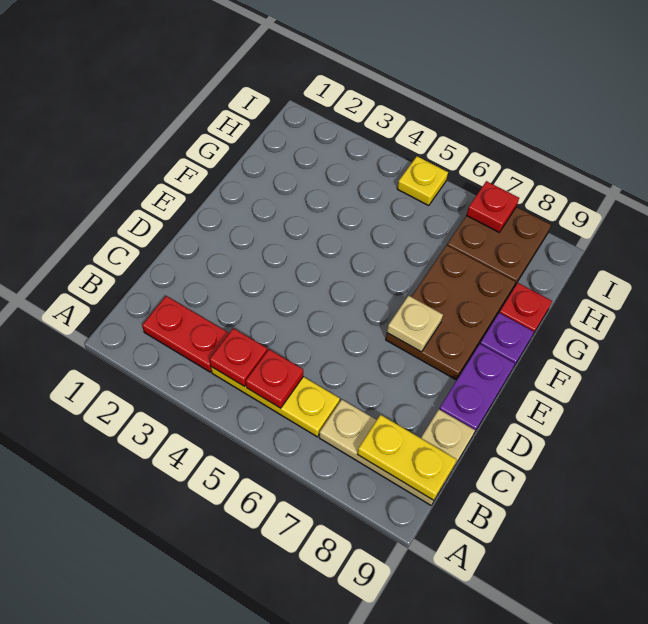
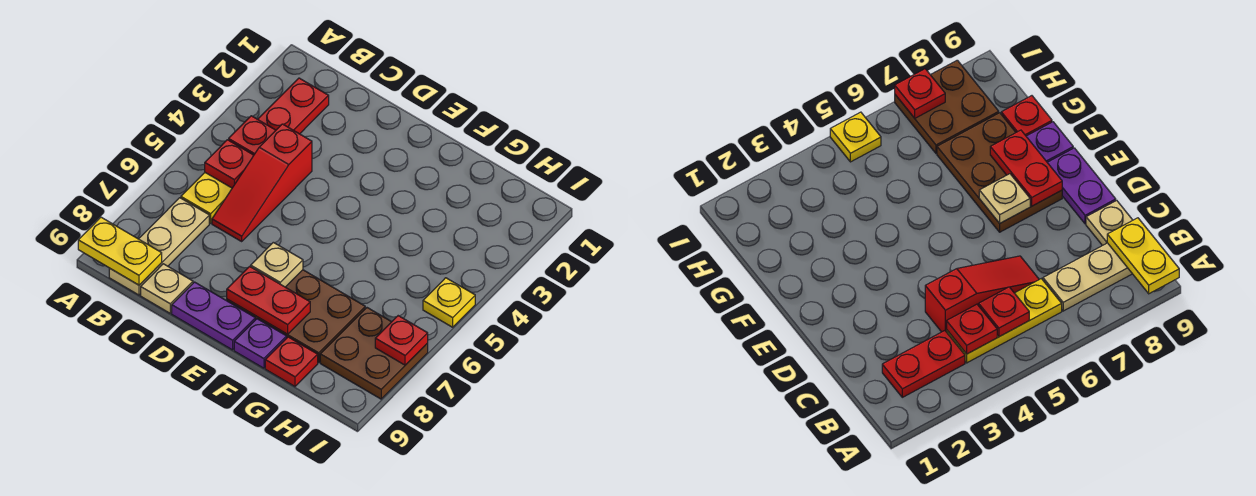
yellow 1x2 plate [357,415,457,500] -> yellow 1x2 plate turned to [78,217,162,285]
none -> red 1x3 slope [212,124,312,241]
none -> red 1x2 plate [227,266,310,334]

